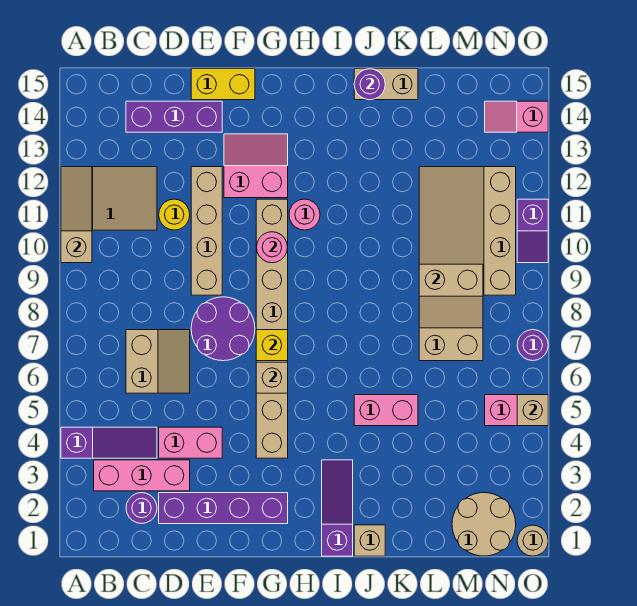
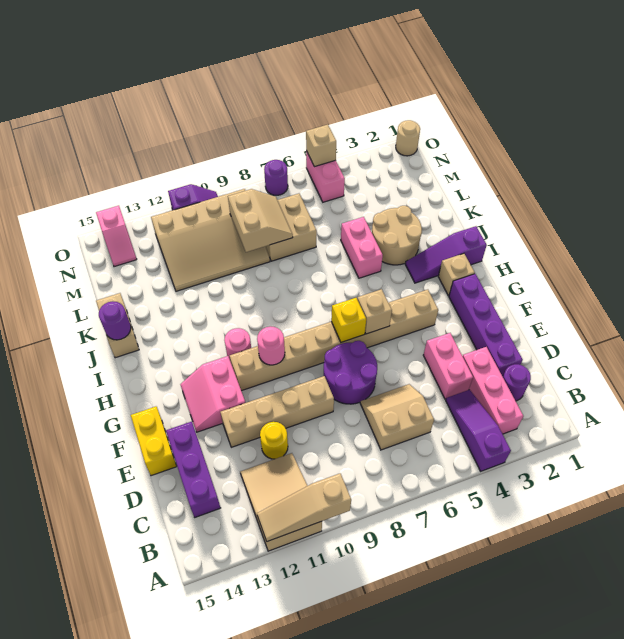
tan 1x1 brick [354,525,385,556] -> tan 1x1 brick moved to [438,254,475,296]
tan 2x2 round brick [452,493,516,556] -> tan 2x2 round brick moved to [372,206,422,265]

